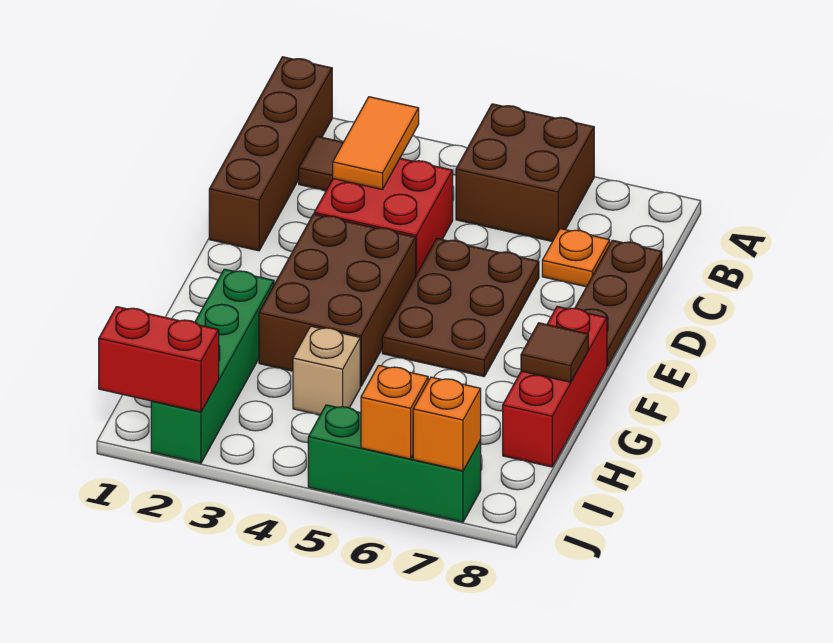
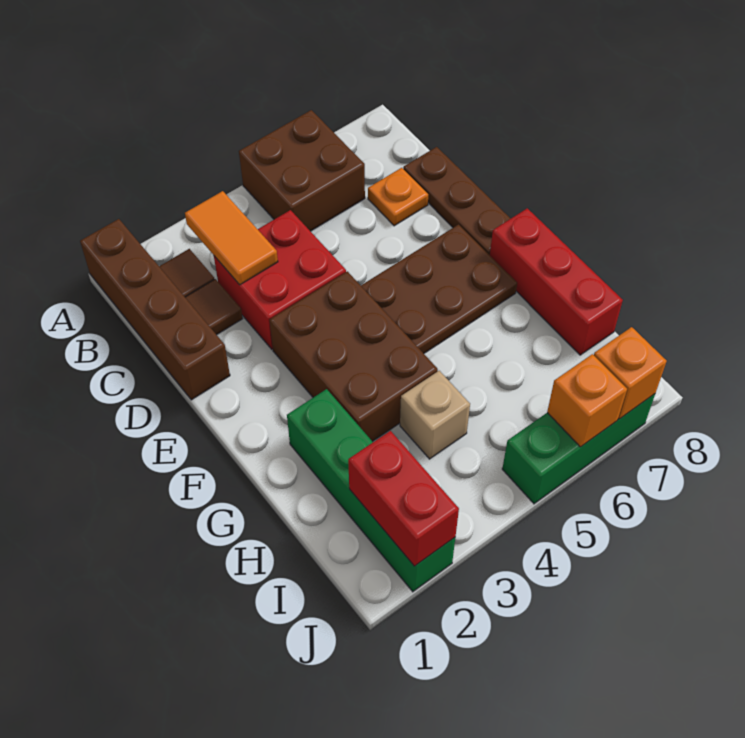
brown 2x3 plate [382,239,539,376] -> brown 2x3 plate turned to [361,225,517,353]
brown 1x1 tile [521,323,588,382] -> brown 1x1 tile moved to [185,279,242,335]
red 1x2 brick [99,307,219,412] -> red 1x2 brick turned to [348,431,459,566]

